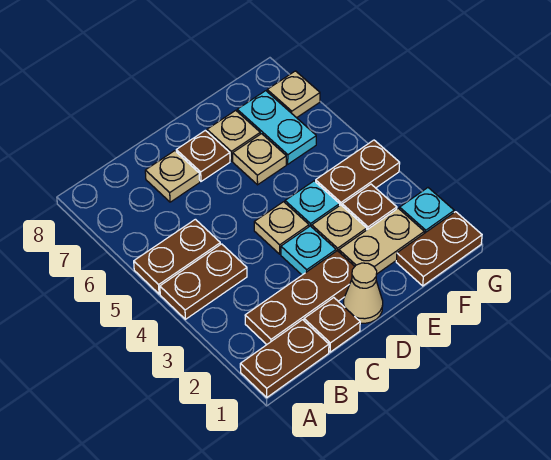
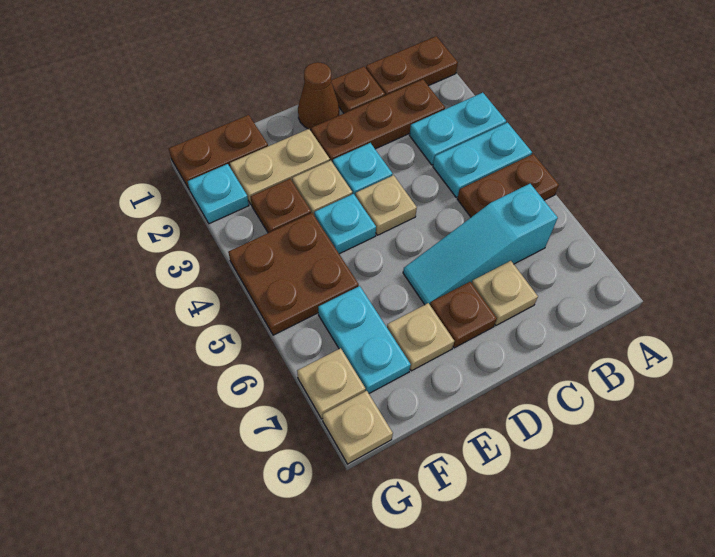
none -> cyan 1x2 plate [409,93,506,165]
brown 1x2 plate [160,244,247,319] -> cyan 1x2 plate [433,123,532,197]
none -> cyan 1x3 slope [403,184,558,305]
tan 1x1 cone [343,263,383,323] -> brown 1x1 cone [298,62,339,130]
tan 1x1 plate [233,134,286,185] -> tan 1x1 plate moved to [322,391,393,464]
brown 1x2 plate [316,140,400,205] -> brown 2x2 plate [228,213,359,335]

